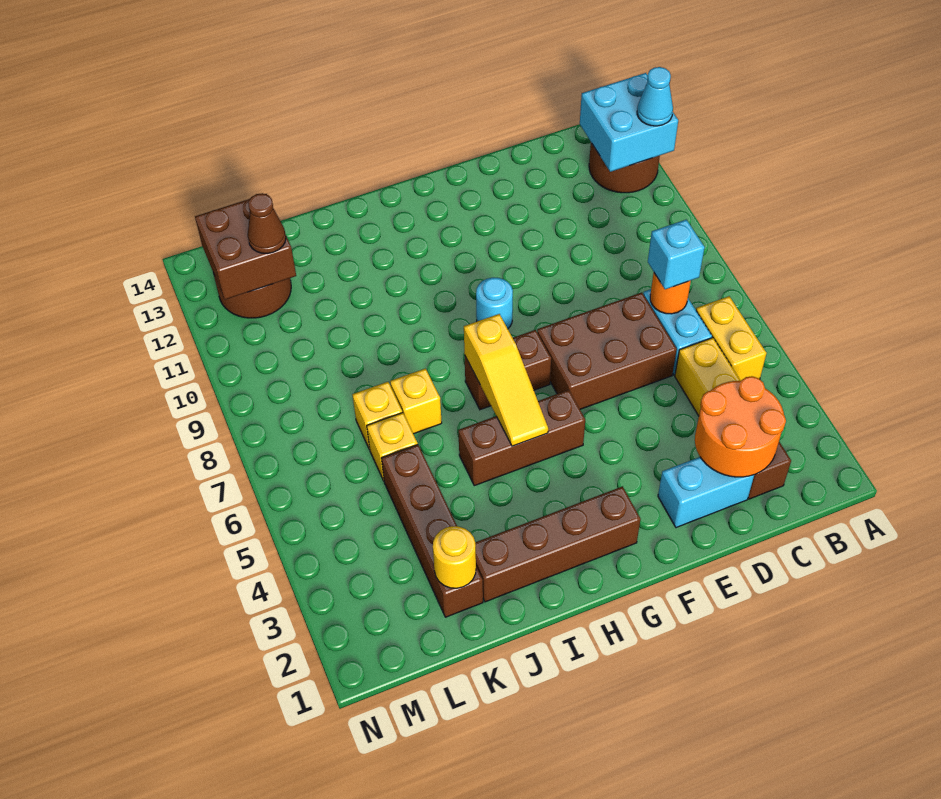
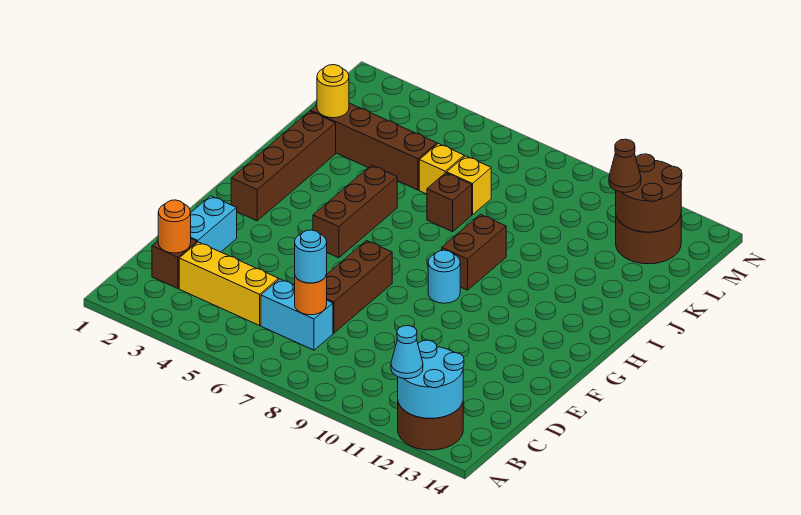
cyan 2x2 brick [580,73,678,172] -> cyan 2x2 round brick [398,340,464,418]
yellow 1x2 brick [696,296,767,380] -> none
orange 2x2 round brick [695,376,786,477] -> orange 1x1 round brick [158,200,191,253]
cyan 1x1 brick [648,220,705,289] -> cyan 1x1 round brick [295,230,327,283]
brown 2x3 brick [537,292,677,409] -> brown 1x3 brick [327,241,392,333]
brown 1x2 brick [465,330,551,410] -> brown 1x2 brick moved to [442,214,506,290]
yellow 1x3 slope [464,314,548,446] -> none
yellow 1x1 brick [390,369,442,434] -> brown 1x1 brick [427,173,472,232]
brown 2x2 brick [195,194,296,300] -> brown 2x2 round brick [616,154,682,232]

